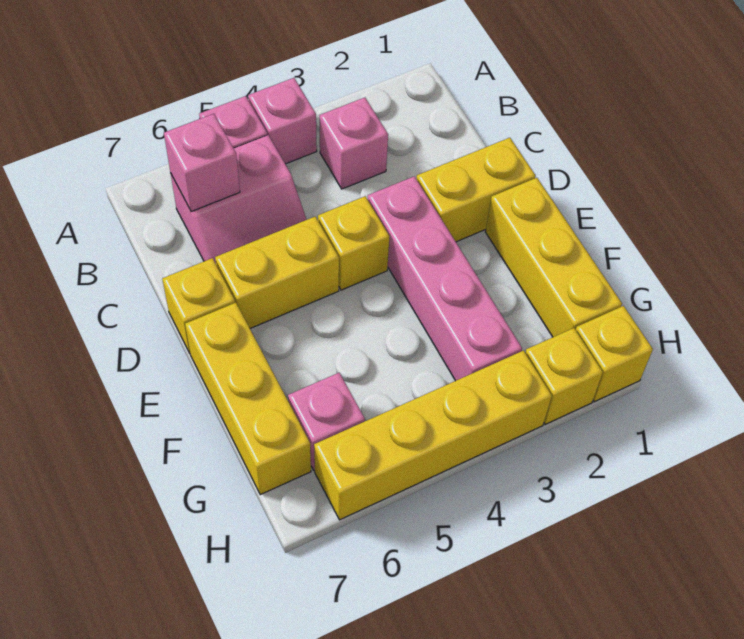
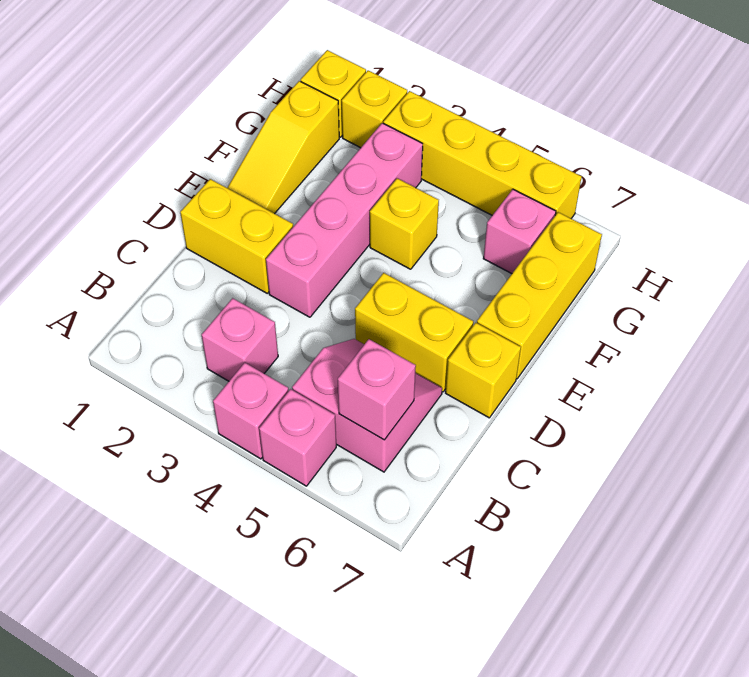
yellow 1x1 brick [318,196,390,290] -> yellow 1x1 brick moved to [370,178,439,269]
yellow 1x3 brick [485,178,622,337] -> yellow 1x3 slope [227,81,339,214]

